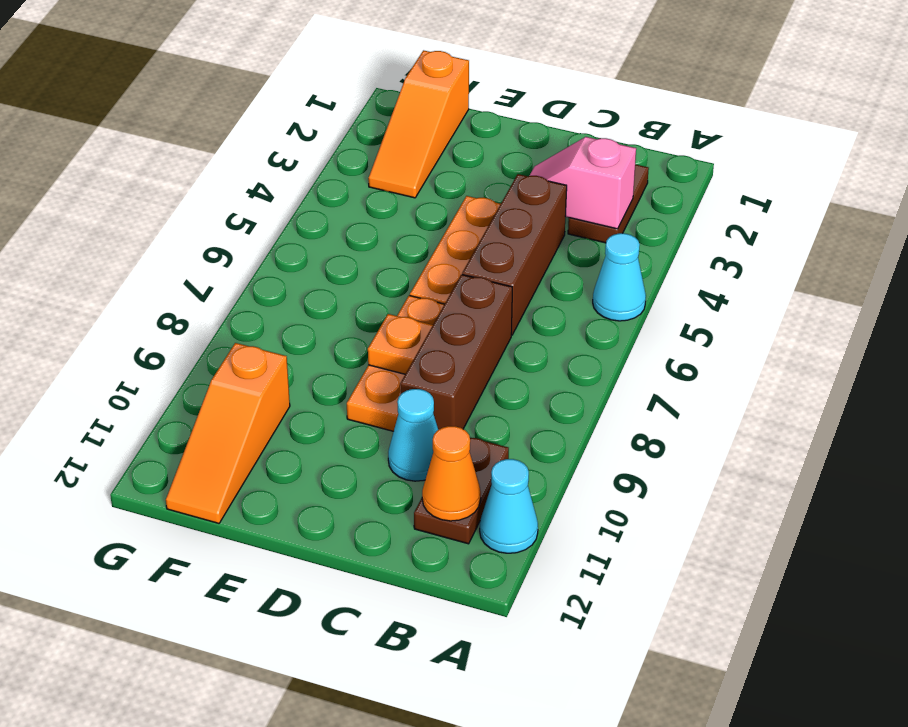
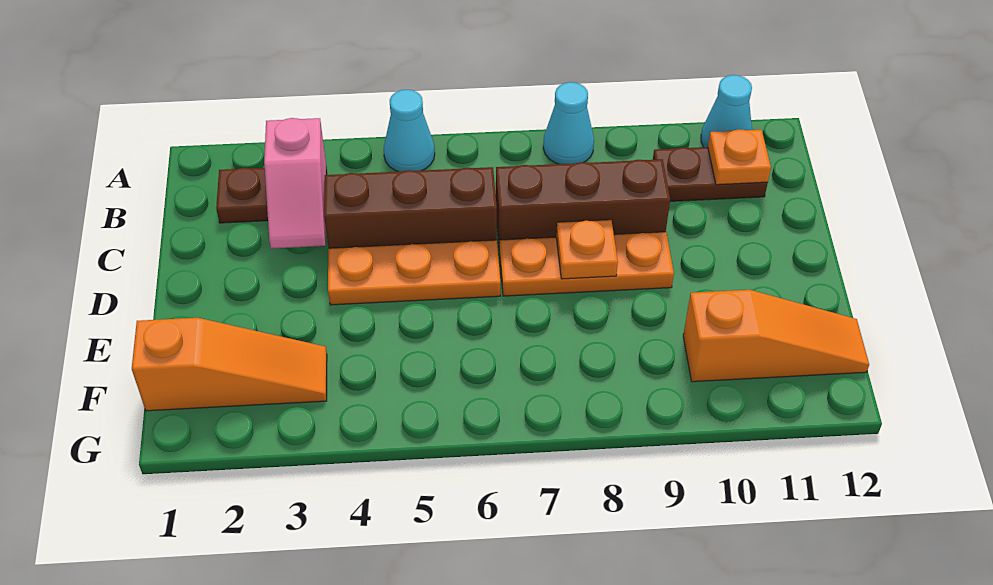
orange 1x1 cone [422,426,481,521] -> orange 1x1 plate [708,129,771,185]
cyan 1x1 cone [388,389,438,481] -> cyan 1x1 cone moved to [543,82,594,164]

